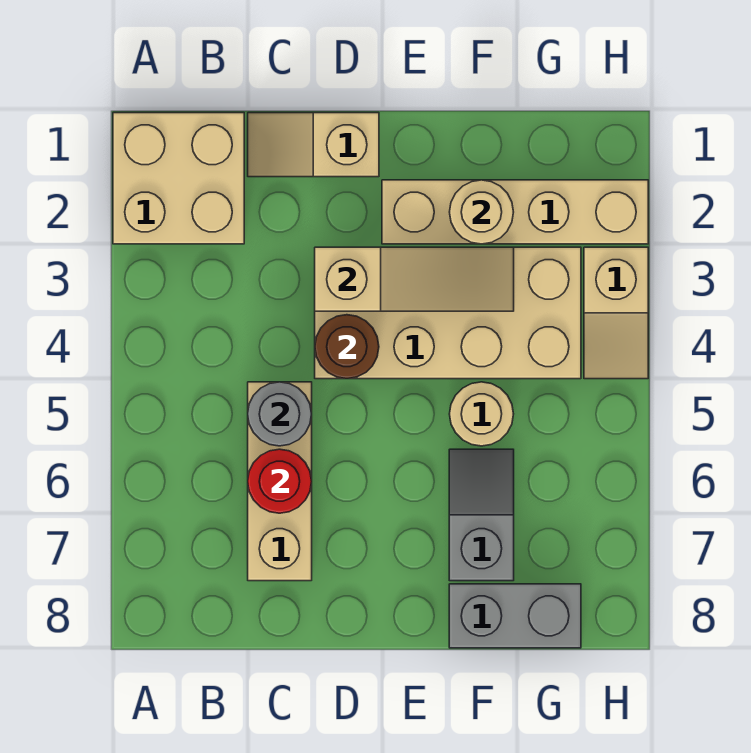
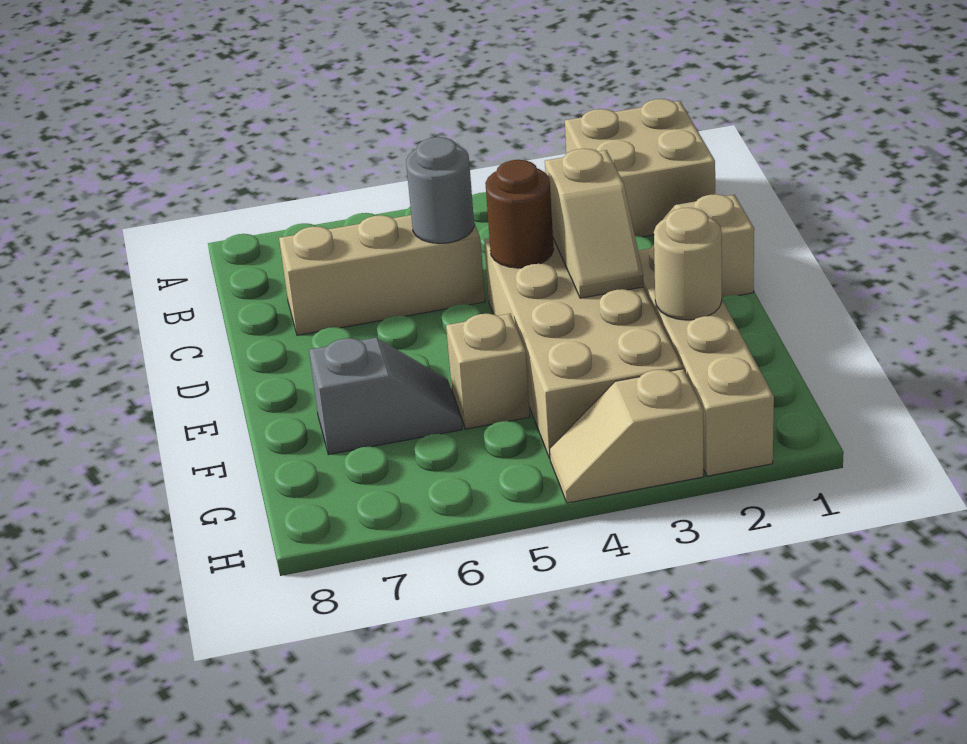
red 1x1 round brick [248,449,312,513] -> none
tan 1x3 slope [315,247,514,311] -> tan 1x2 slope [545,149,643,298]
tan 1x1 round brick [450,382,513,446] -> tan 1x1 brick [446,314,530,429]
grey 1x2 brick [449,584,581,648] -> none

